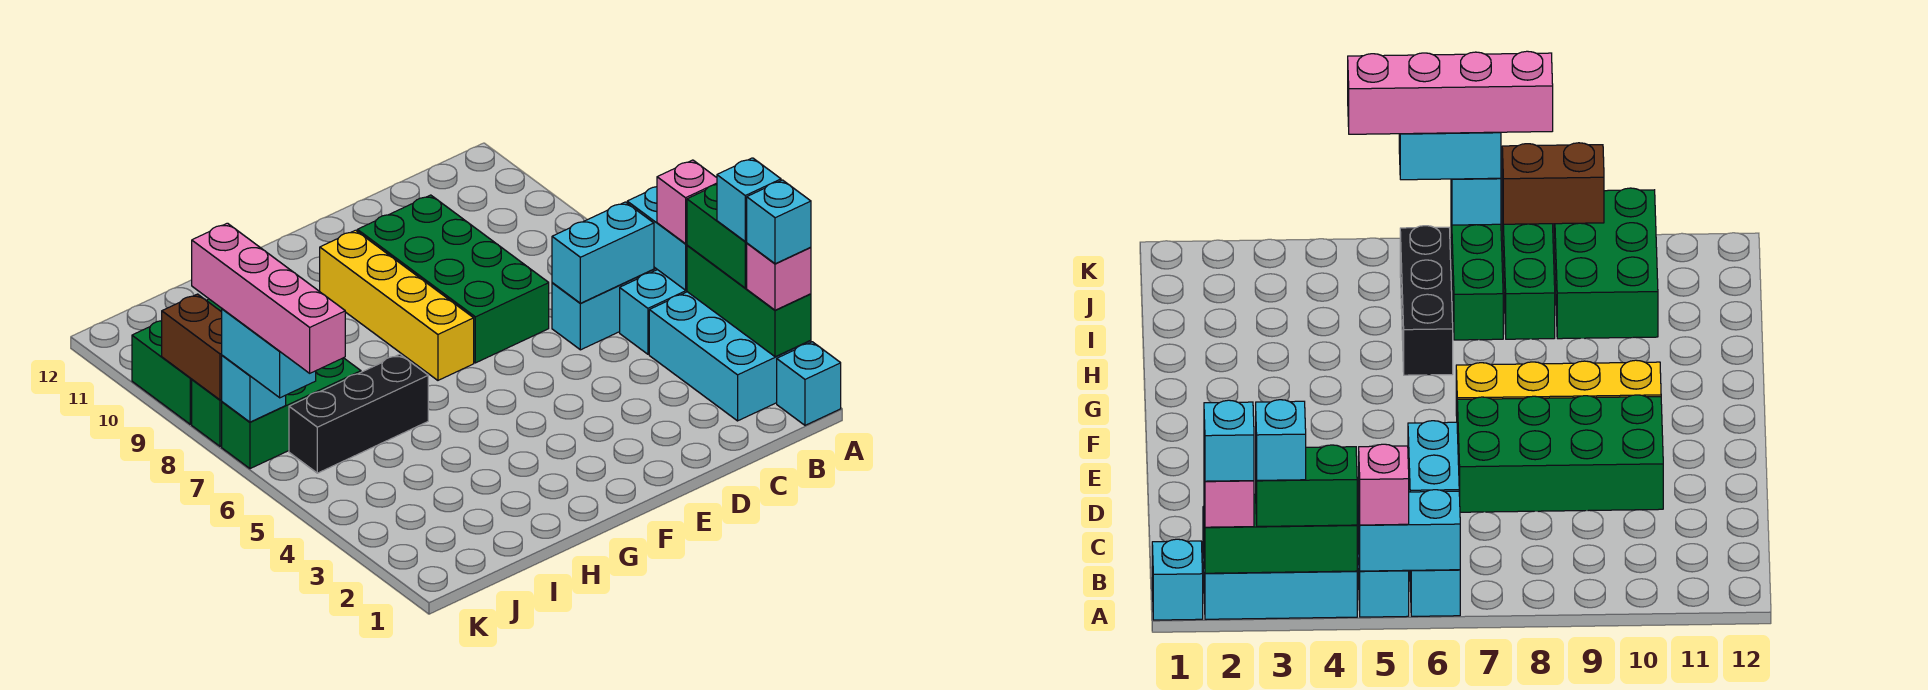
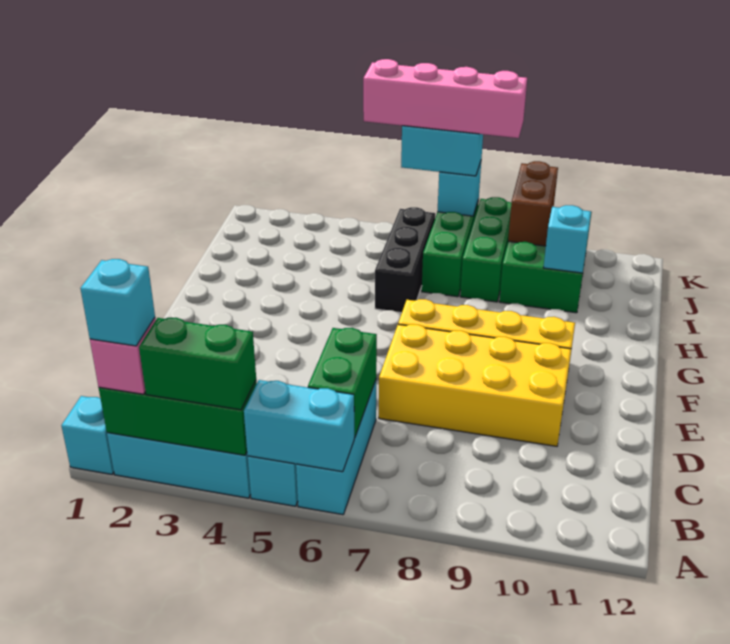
cyan 1x1 brick [717,158,781,241] -> cyan 1x1 brick moved to [543,205,591,273]
pink 1x1 brick [657,160,717,244] -> none
cyan 1x2 brick [552,202,654,303] -> green 1x2 brick [308,328,377,438]
green 2x4 brick [357,195,549,363] -> yellow 2x4 brick [379,324,571,446]
brown 1x2 brick [162,294,222,400] -> brown 1x2 brick turned to [508,161,558,246]

